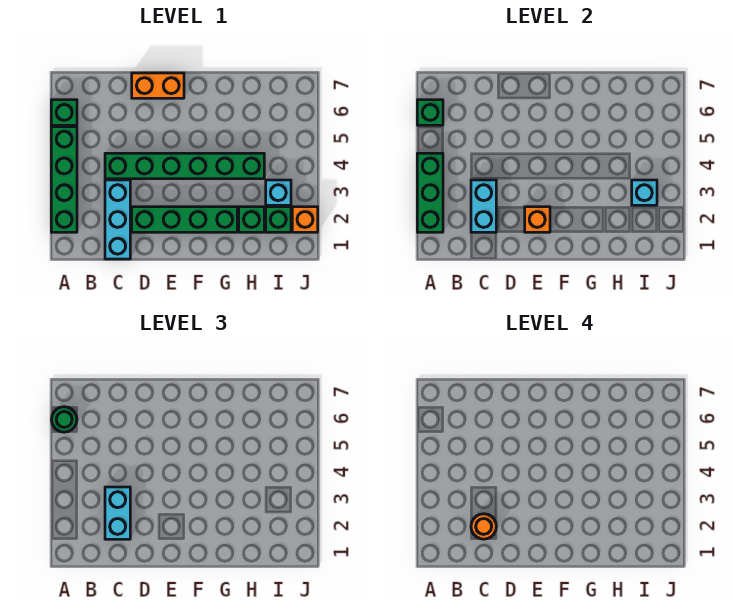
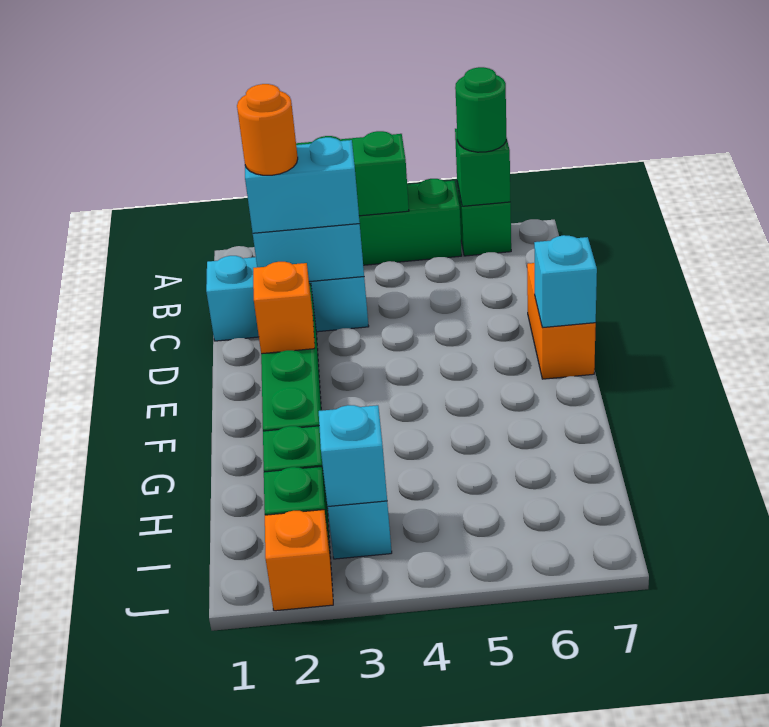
green 1x6 brick [105,153,264,179] -> none
none -> cyan 1x1 brick [534,235,597,328]

